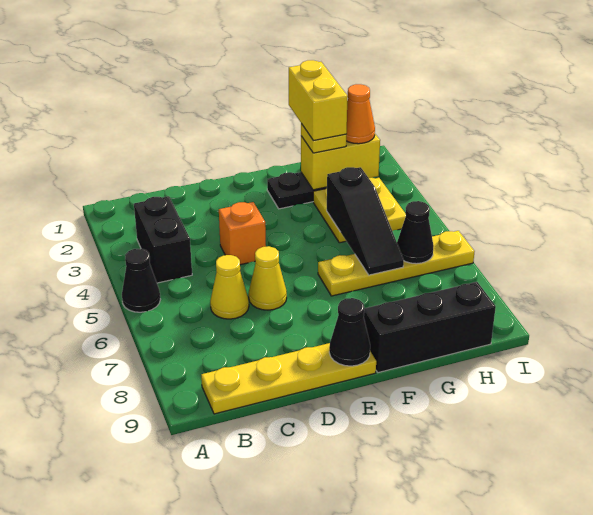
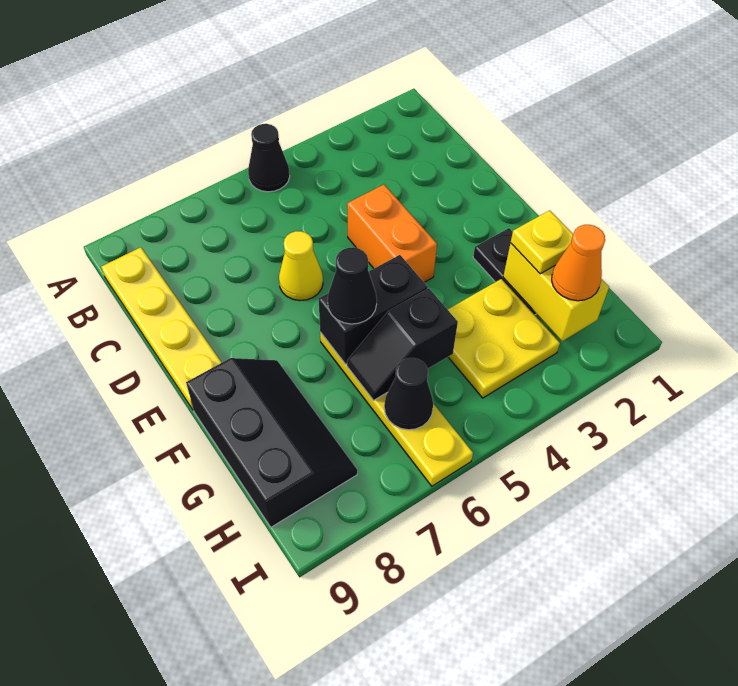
black 1x2 brick [134,196,192,283] -> black 1x2 brick moved to [318,255,428,364]
yellow 1x1 cone [210,255,249,319] -> none
orange 1x1 brick [219,202,266,265] -> orange 1x2 brick [347,185,437,282]
black 1x1 cone [329,298,370,366] -> black 1x1 cone moved to [328,247,377,324]
yellow 1x2 brick [289,60,348,140] -> none
black 1x3 slope [327,167,404,275] -> black 1x2 slope [347,289,458,401]

